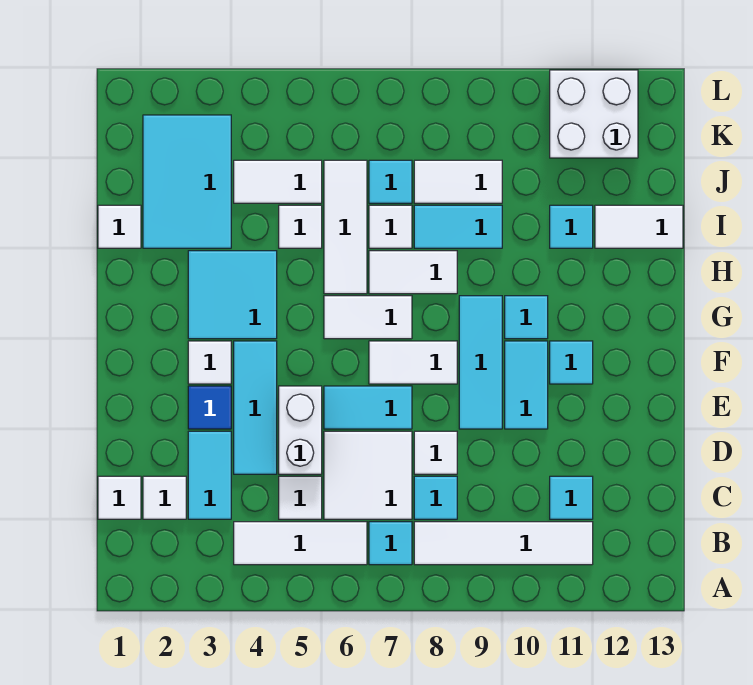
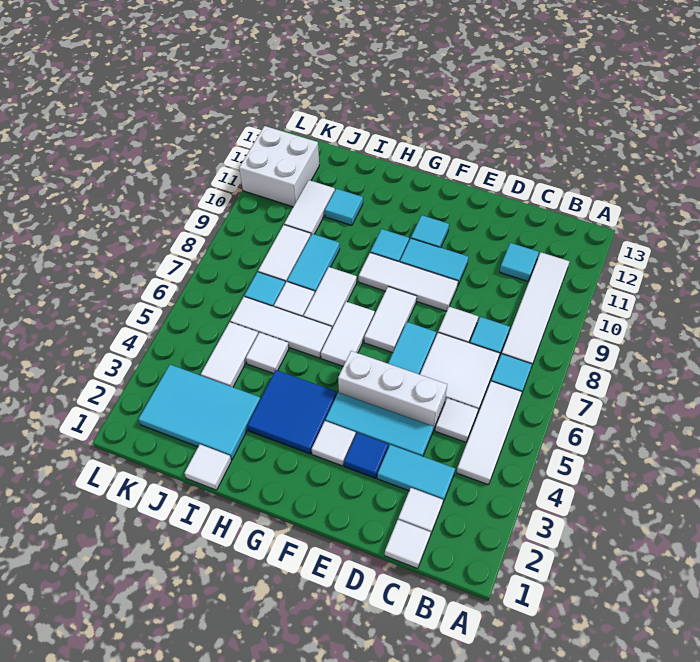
white 1x2 brick [279,386,322,474] -> white 1x3 brick [338,351,447,430]
cyan 1x3 tile [459,296,502,429] -> white 1x3 tile [359,253,458,311]
cyan 2x2 tile [188,251,277,339] -> blue 2x2 tile [248,370,337,454]
white 1x2 tile [595,205,683,248] -> white 1x2 tile moved to [284,180,335,234]

